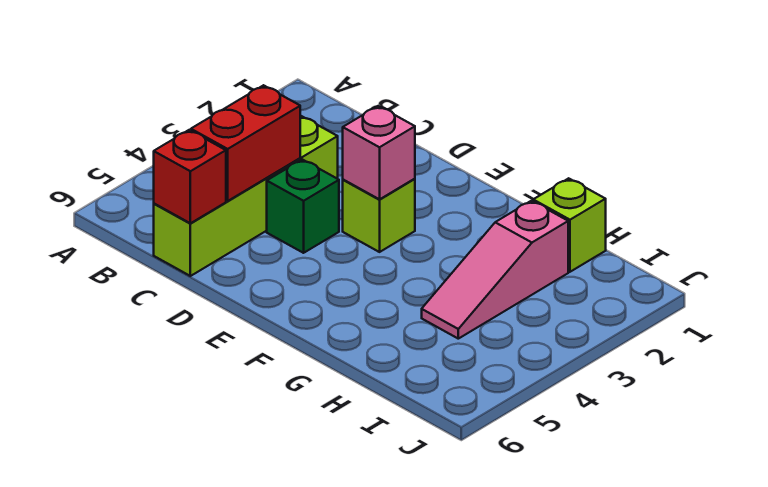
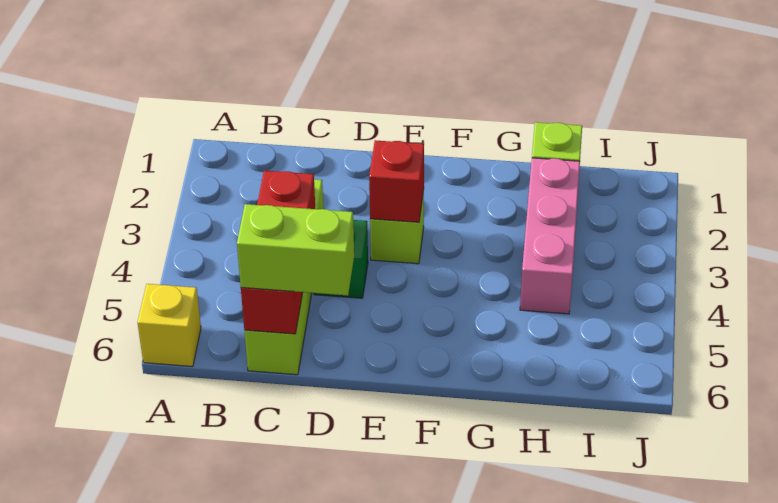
none -> yellow 1x1 brick [138,284,201,367]
none -> lime 1x2 brick [237,204,354,296]
pink 1x1 brick [343,106,415,199] -> red 1x1 brick [369,140,424,222]
pink 1x3 slope [422,201,568,339] -> pink 1x3 brick [520,158,580,314]

